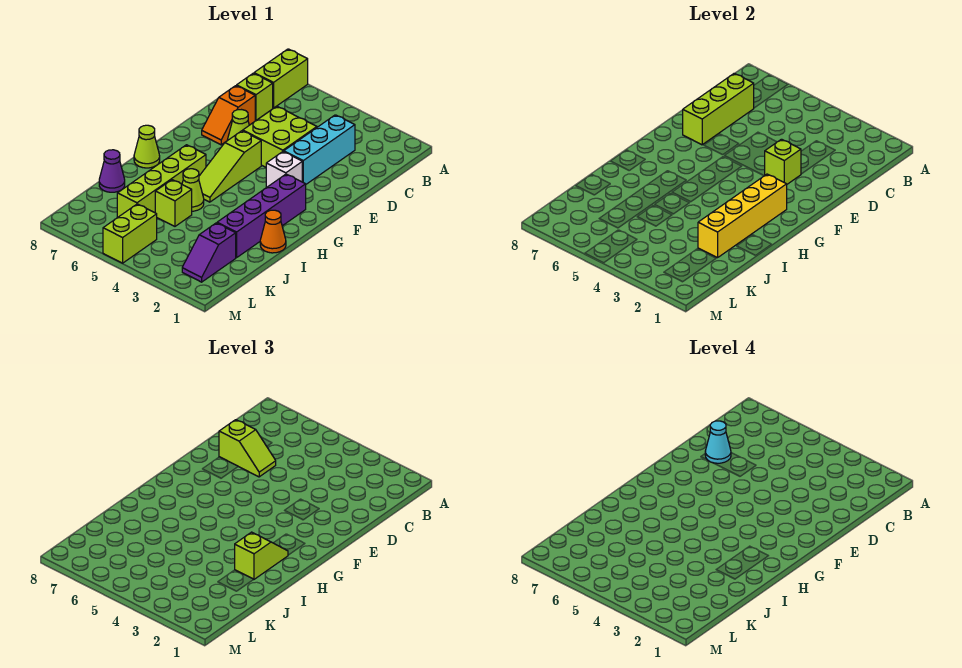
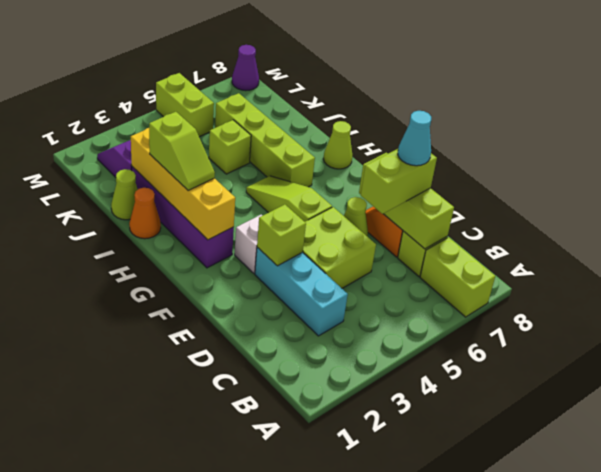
lime 1x2 slope [219,420,276,477] -> lime 1x2 brick [361,149,437,214]
lime 1x1 cone [182,169,204,211] -> lime 1x1 cone moved to [111,169,138,220]
purple 1x1 cone [99,150,125,192] -> purple 1x1 cone moved to [232,45,259,91]

